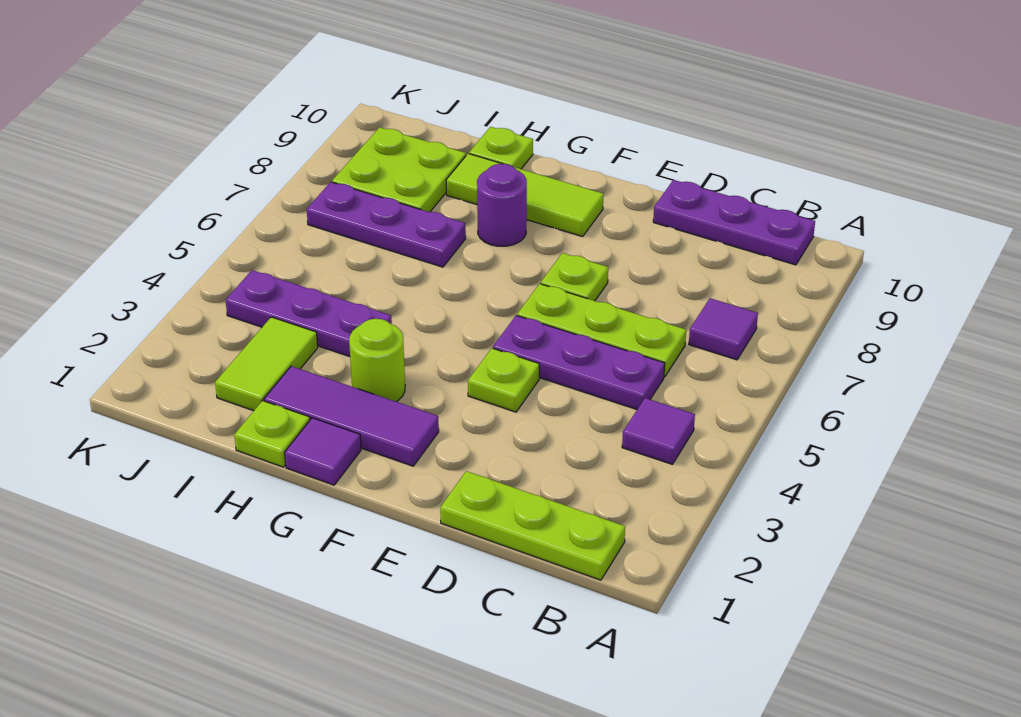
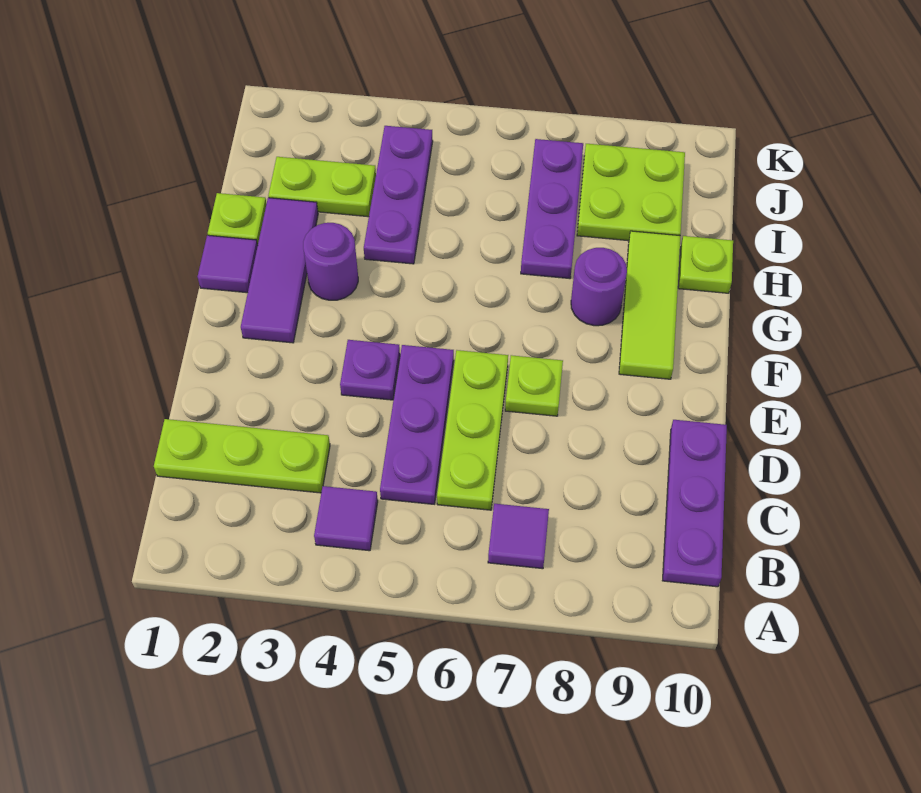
lime 1x3 plate [440,471,625,580] -> lime 1x3 plate turned to [154,419,330,493]
lime 1x1 plate [468,348,539,412] -> purple 1x1 plate [340,340,400,400]
lime 1x1 round brick [349,319,405,402] -> purple 1x1 round brick [303,223,358,300]
lime 1x2 tile [215,317,318,411] -> lime 1x2 plate [268,157,376,217]

